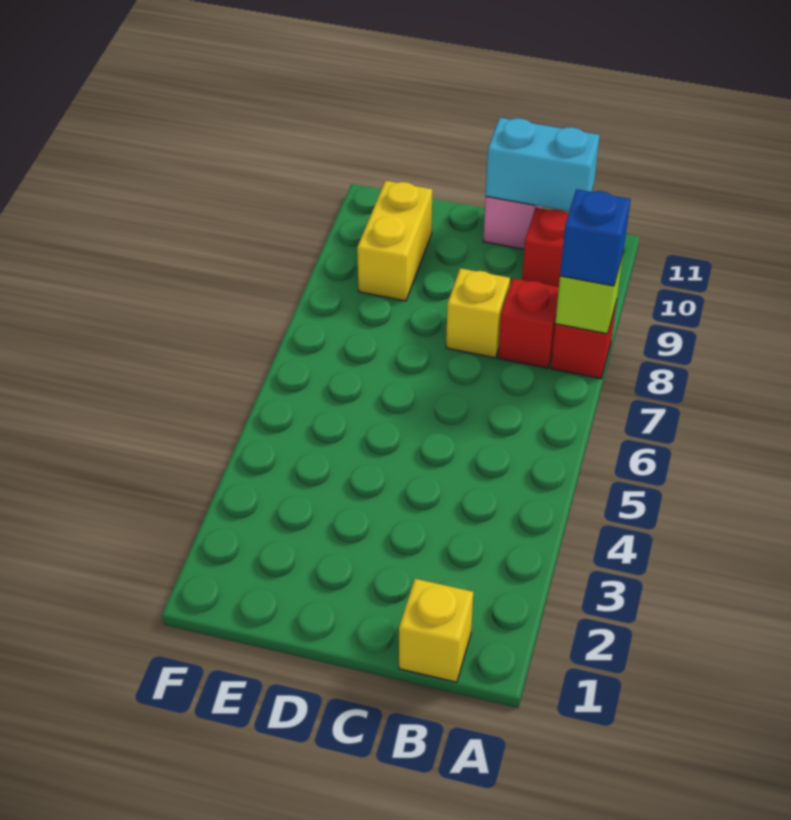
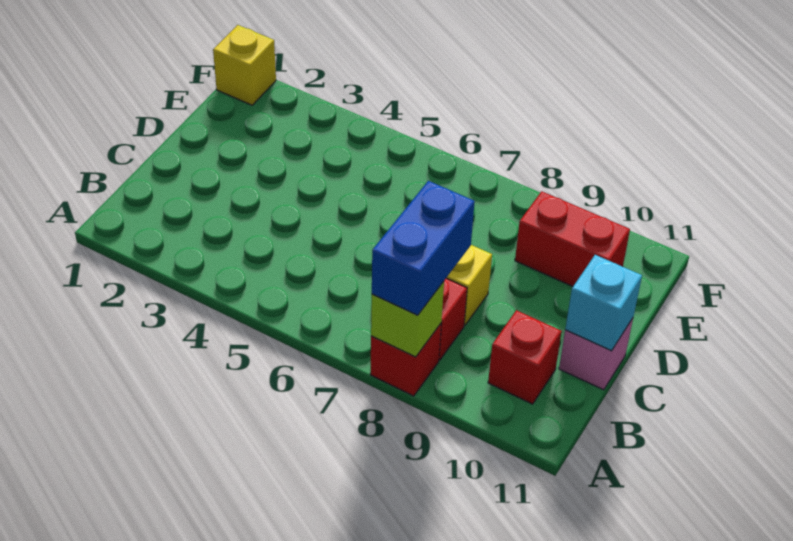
blue 1x1 brick [560,189,631,286] -> blue 1x2 brick [372,181,475,315]
yellow 1x1 brick [399,579,473,682] -> yellow 1x1 brick moved to [213,25,276,105]
cyan 1x2 brick [486,118,600,211] -> cyan 1x1 brick [565,255,642,351]
yellow 1x2 brick [357,181,432,301] -> red 1x2 brick [515,191,630,286]

